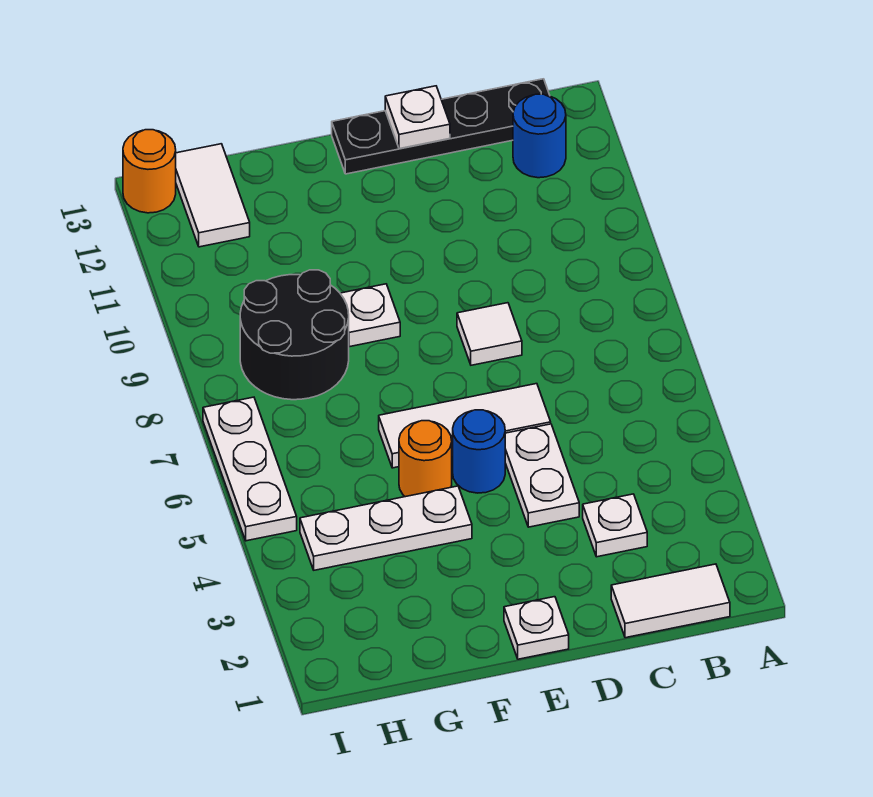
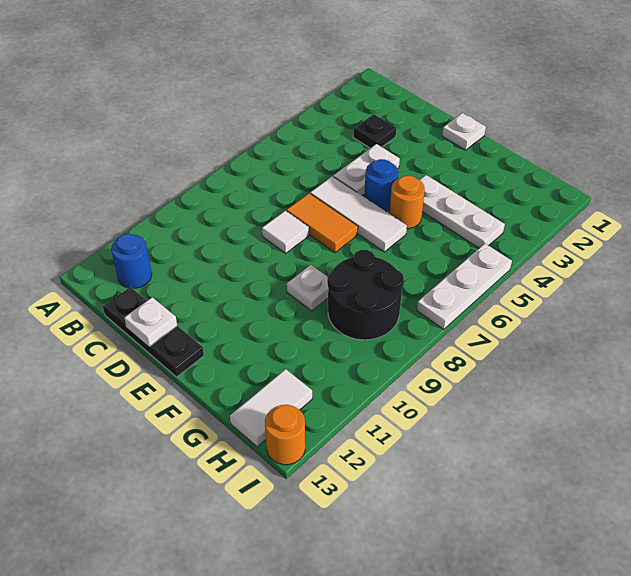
white 1x2 tile [611,564,730,638] -> none
black 1x4 plate [332,79,550,174] -> black 1x3 plate [103,287,204,377]
white 1x1 plate [583,494,647,557] -> black 1x1 plate [353,114,396,148]
none -> orange 1x2 tile [287,193,358,253]

